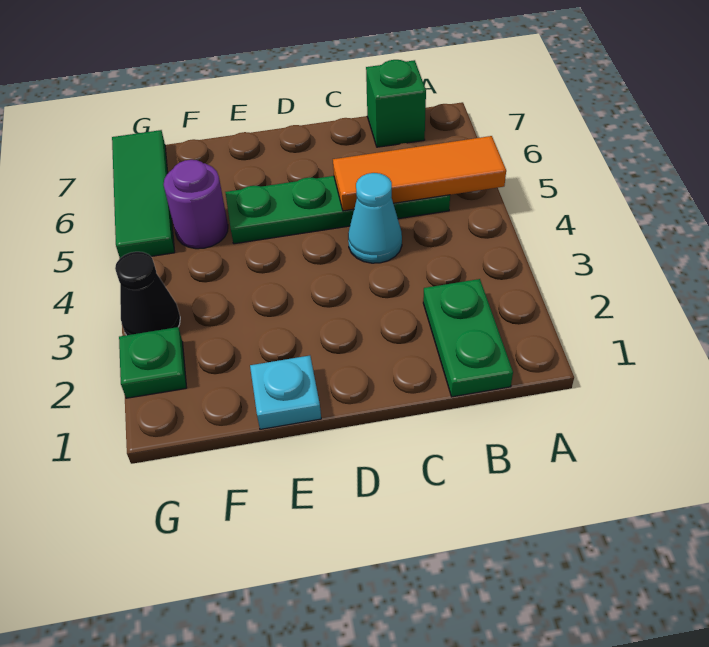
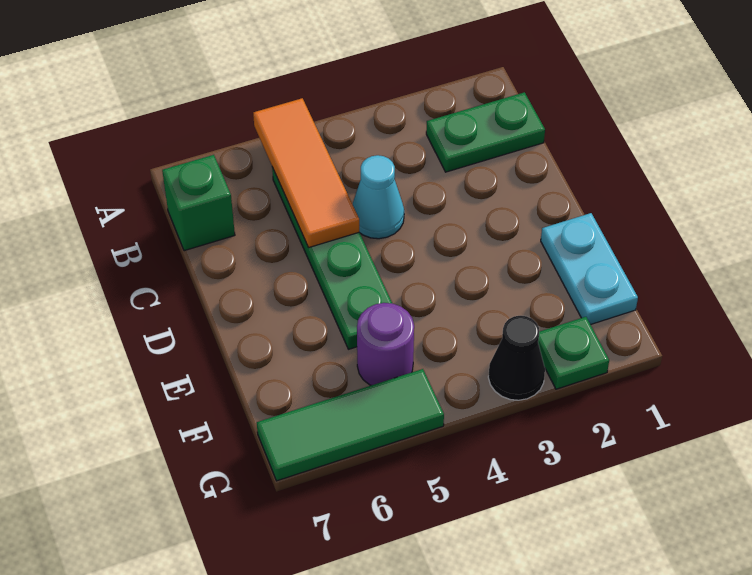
cyan 1x1 plate [250,356,321,429] -> cyan 1x2 plate [541,213,638,325]

